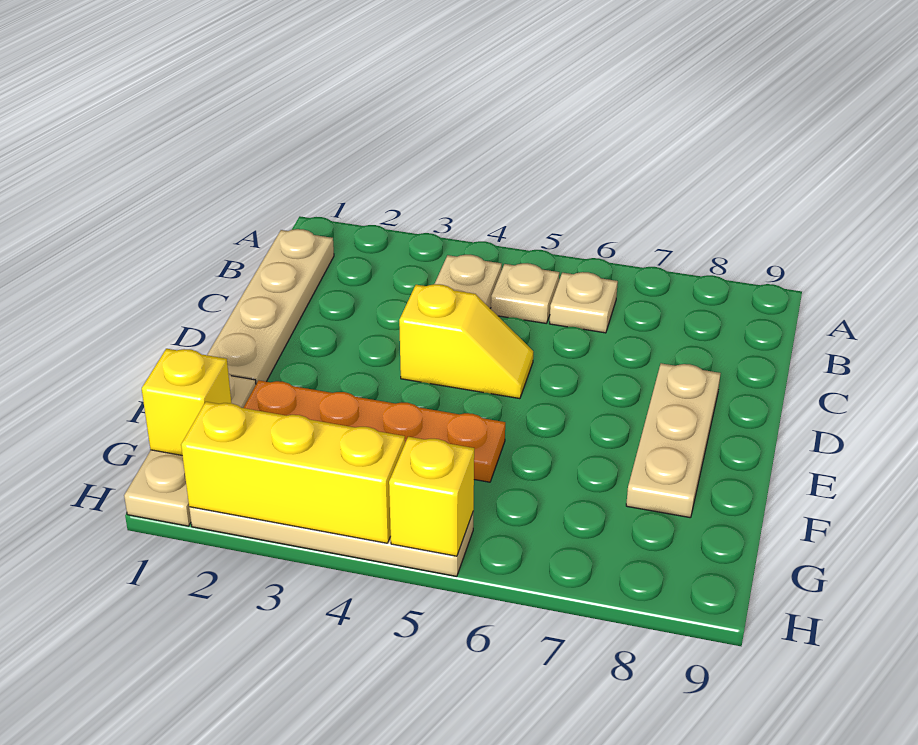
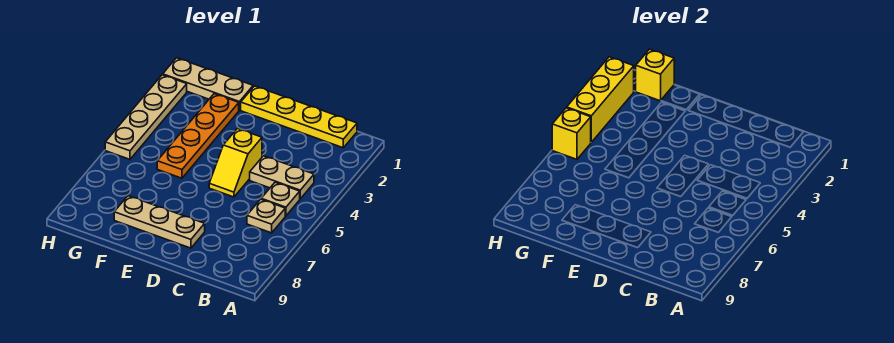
tan 1x4 plate [207,229,334,384] -> yellow 1x4 plate [241,86,357,148]

